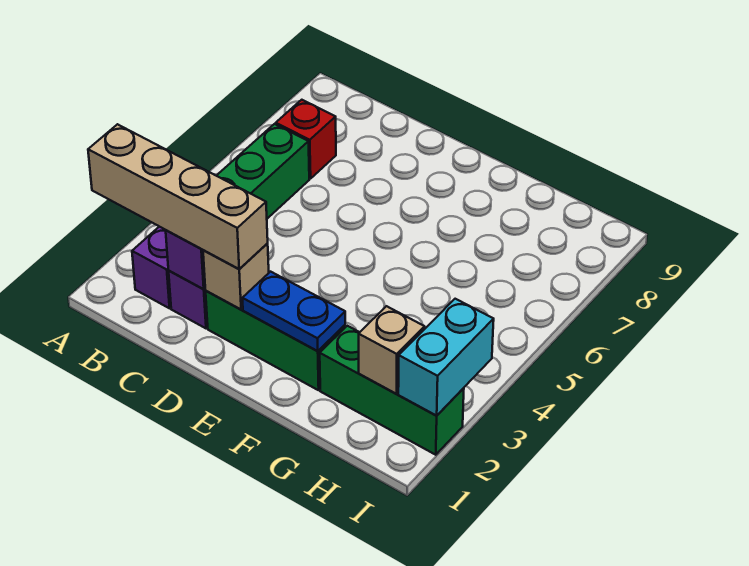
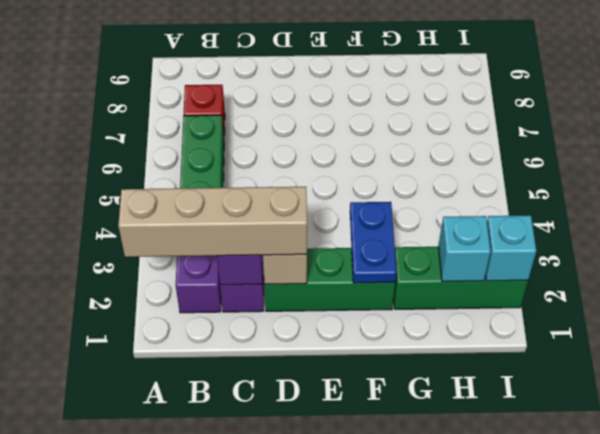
blue 1x2 plate [242,272,345,351] -> blue 1x2 plate turned to [350,202,397,283]
tan 1x1 brick [359,306,425,394] -> cyan 1x1 brick [438,216,491,282]
cyan 1x2 brick [398,299,494,416] -> cyan 1x1 brick [485,215,536,281]

